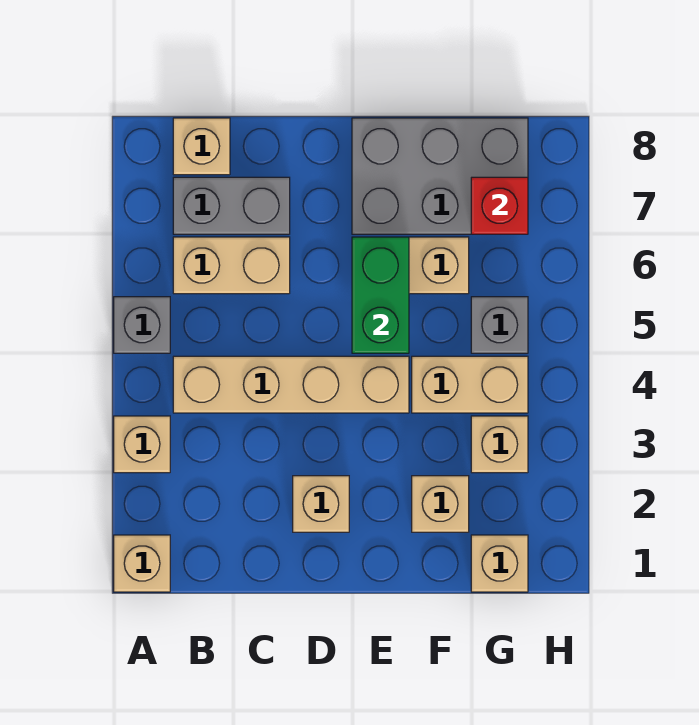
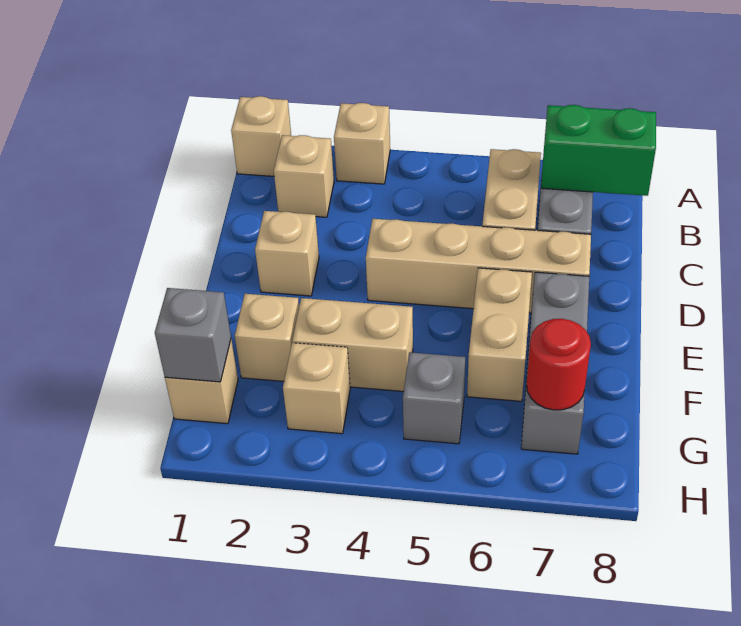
grey 1x1 brick [114,297,170,353] -> grey 1x1 brick moved to [155,288,231,382]
tan 1x4 brick [173,356,409,413] -> tan 1x4 brick turned to [366,219,591,313]
tan 1x1 brick [173,118,230,175] -> tan 1x1 brick moved to [274,135,334,217]
green 1x2 brick [352,237,409,353] -> green 1x2 brick moved to [541,105,656,196]
grey 2x3 brick [352,118,528,234] -> grey 1x3 brick [521,272,589,454]
tan 1x2 brick [412,356,528,413] -> tan 1x2 brick turned to [292,298,413,392]
red 1x1 brick [471,177,528,234] -> red 1x1 round brick [527,319,591,410]

